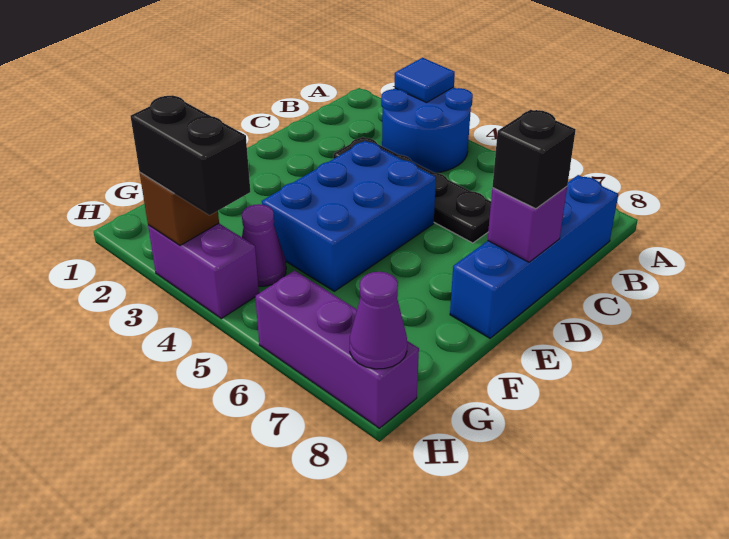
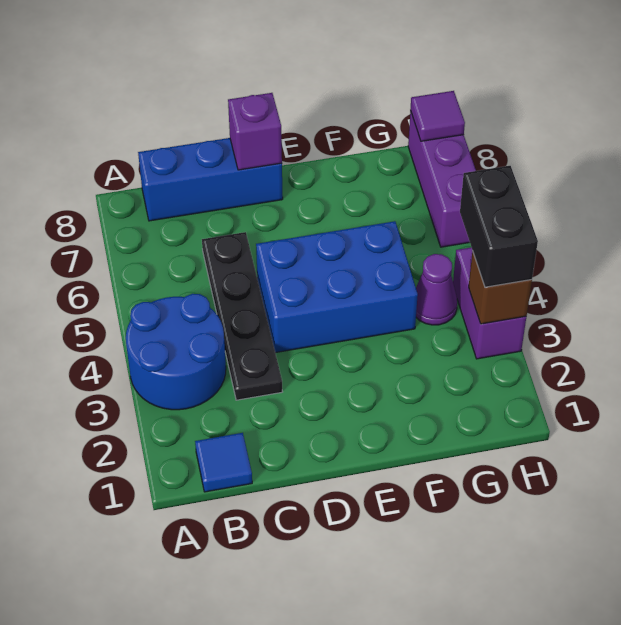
blue 1x1 tile [395,58,455,103] -> blue 1x1 tile moved to [195,433,252,492]
blue 1x4 brick [450,175,618,338] -> blue 1x3 brick [138,138,283,221]
black 1x1 brick [492,110,576,209] -> none
purple 1x1 cone [350,272,407,369] -> purple 1x1 tile [410,91,465,141]

